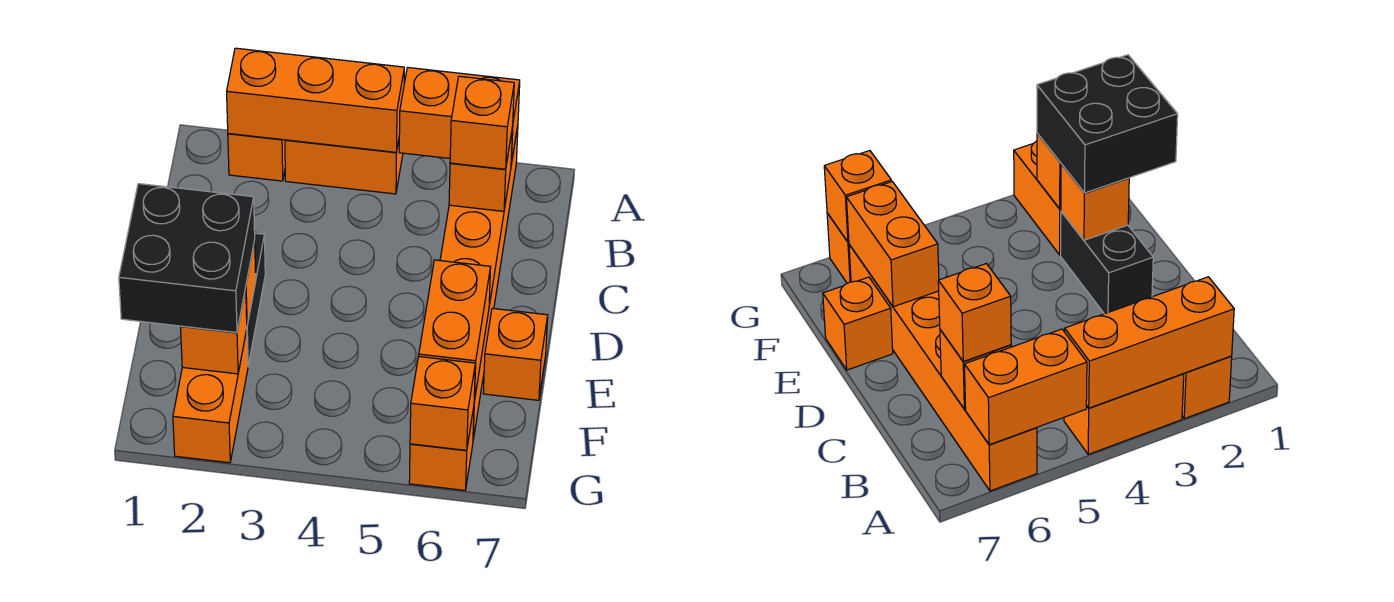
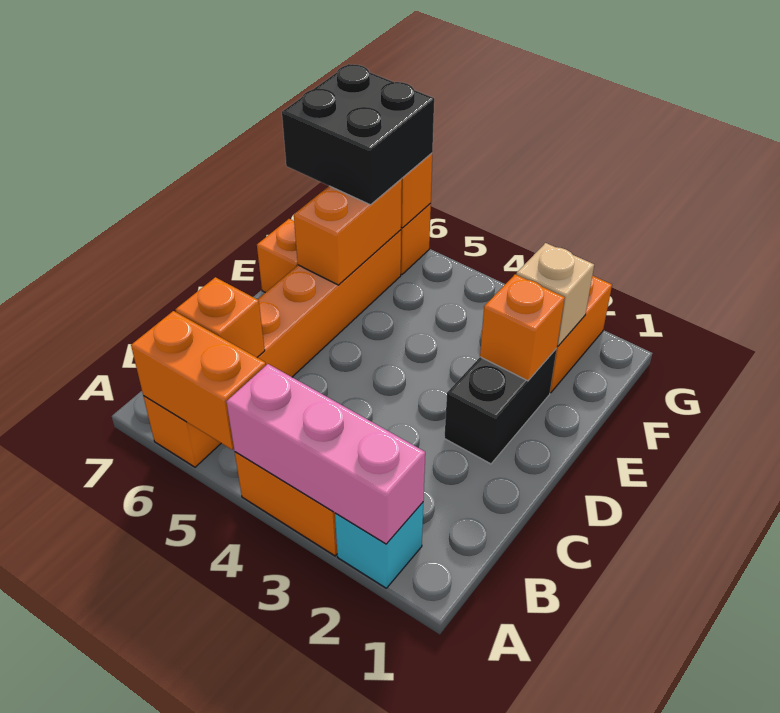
orange 1x1 brick [228,133,285,181] -> cyan 1x1 brick [335,503,423,588]
orange 1x3 brick [227,48,404,152] -> pink 1x3 brick [226,364,425,544]
orange 1x1 brick [450,76,514,169] -> none
black 2x2 brick [119,184,255,333] -> black 2x2 brick moved to [282,64,434,205]
orange 1x1 brick [181,289,247,374] -> tan 1x1 brick [516,243,594,346]

